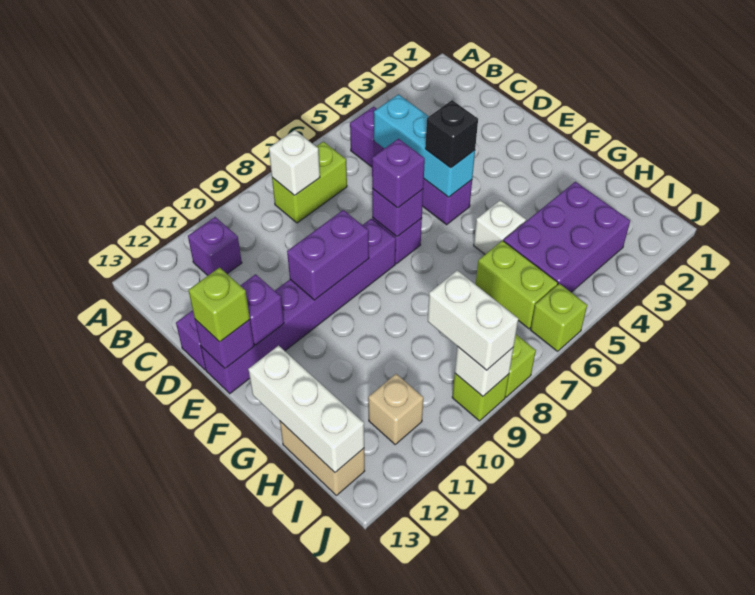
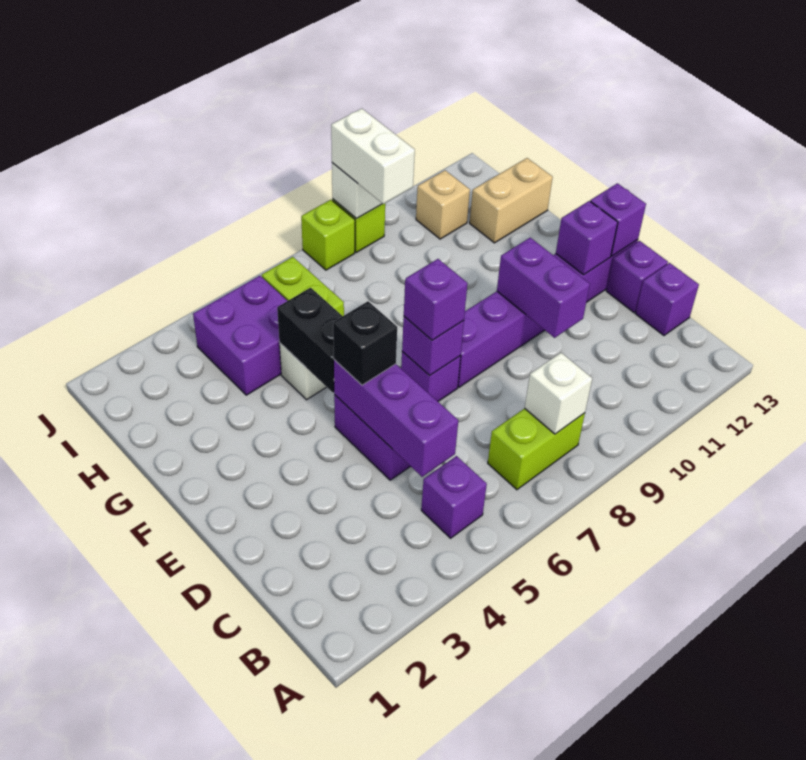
purple 1x1 brick [188,217,242,275] -> purple 1x1 brick moved to [635,263,699,336]
cyan 1x3 brick [374,94,475,197] -> purple 1x3 brick [334,360,458,477]
purple 1x2 brick [287,210,369,300] -> purple 1x2 brick turned to [497,238,590,338]
lime 1x1 brick [189,268,250,342] -> none
none -> black 1x2 brick [277,288,343,393]
white 1x3 brick [248,346,364,472] -> none
purple 2x3 brick [504,182,630,292] -> purple 2x2 brick [193,276,287,395]
tan 1x2 brick [280,421,365,495] -> tan 1x2 brick turned to [470,158,553,243]
lime 1x1 brick [530,284,587,351] -> none

